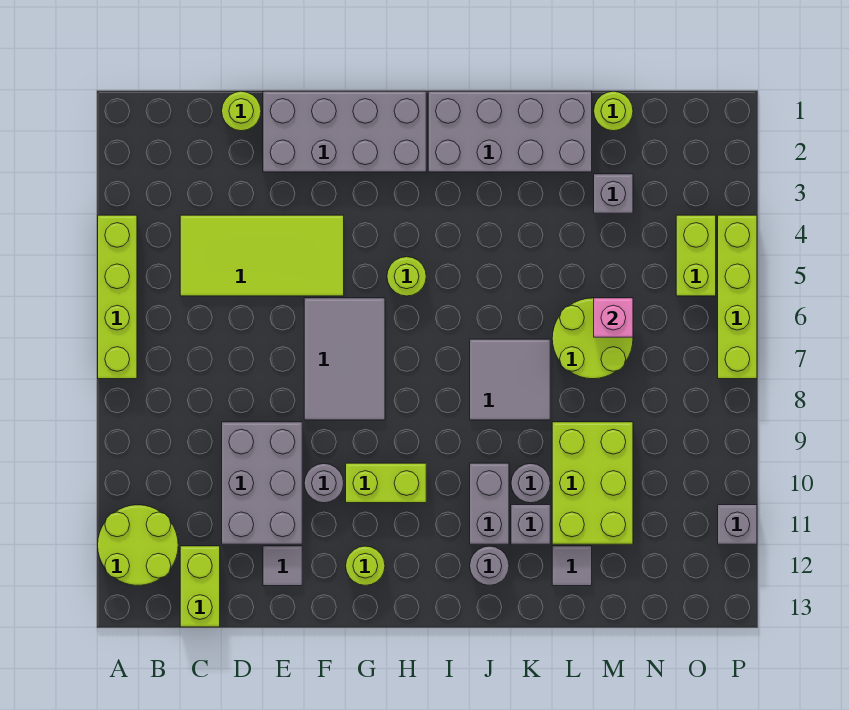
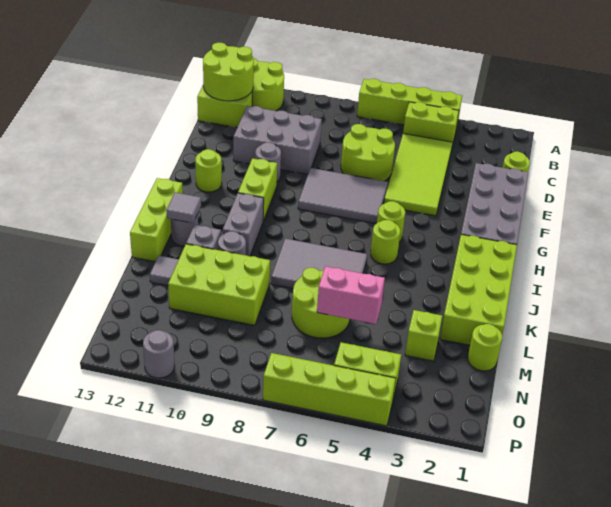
none -> lime 1x2 brick [403,102,459,145]
none -> lime 2x2 round brick [203,43,254,101]
none -> lime 2x2 round brick [341,124,395,181]
grey 1x1 tile [263,546,302,586] -> grey 1x1 tile moved to [166,192,201,223]
grey 2x4 brick [428,91,592,172] -> lime 2x4 brick [440,234,517,345]
none -> lime 1x1 round brick [371,220,400,264]
none -> lime 1x3 brick [130,178,183,262]
grey 2x2 tile [470,339,550,420] -> grey 2x3 tile [271,238,367,288]
grey 1x2 brick [470,463,509,544] -> grey 1x2 brick turned to [223,193,264,256]
grey 1x1 brick [594,174,633,213] -> lime 1x1 brick [405,310,442,361]
pink 1x1 brick [594,298,633,337] -> pink 1x2 brick [317,266,385,324]
grey 1x1 brick [718,505,757,544] -> grey 1x1 round brick [143,330,175,378]

